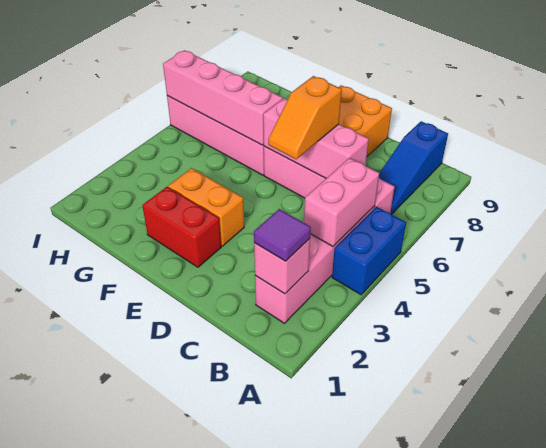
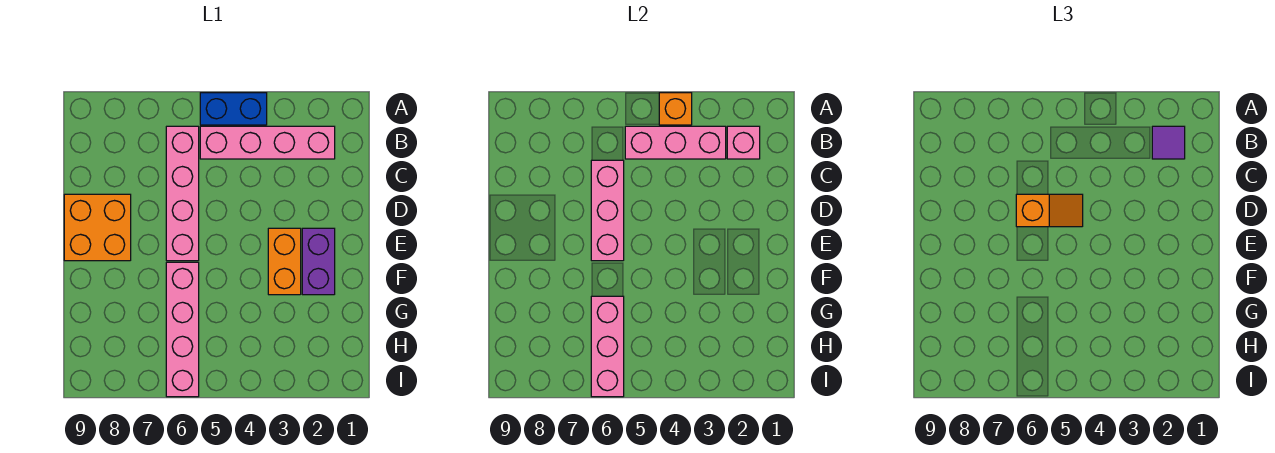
none -> orange 1x1 brick [659,93,692,125]
pink 1x2 brick [304,158,379,246] -> pink 1x3 brick [625,126,726,159]
blue 1x3 slope [379,121,448,215] -> none
red 1x2 brick [142,187,221,267] -> purple 1x2 brick [302,228,335,295]
pink 1x4 brick [163,50,283,145] -> pink 1x3 brick [591,296,624,397]

